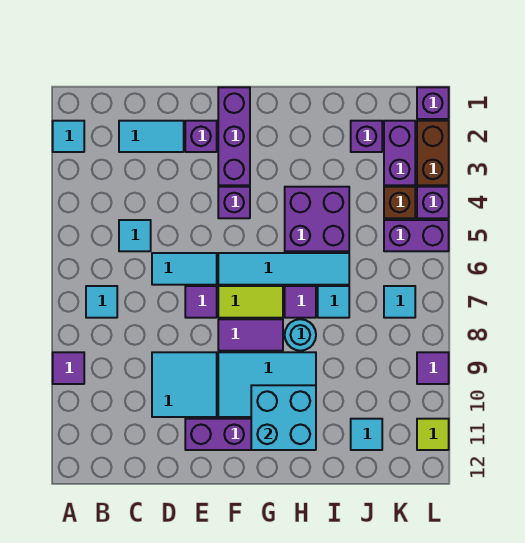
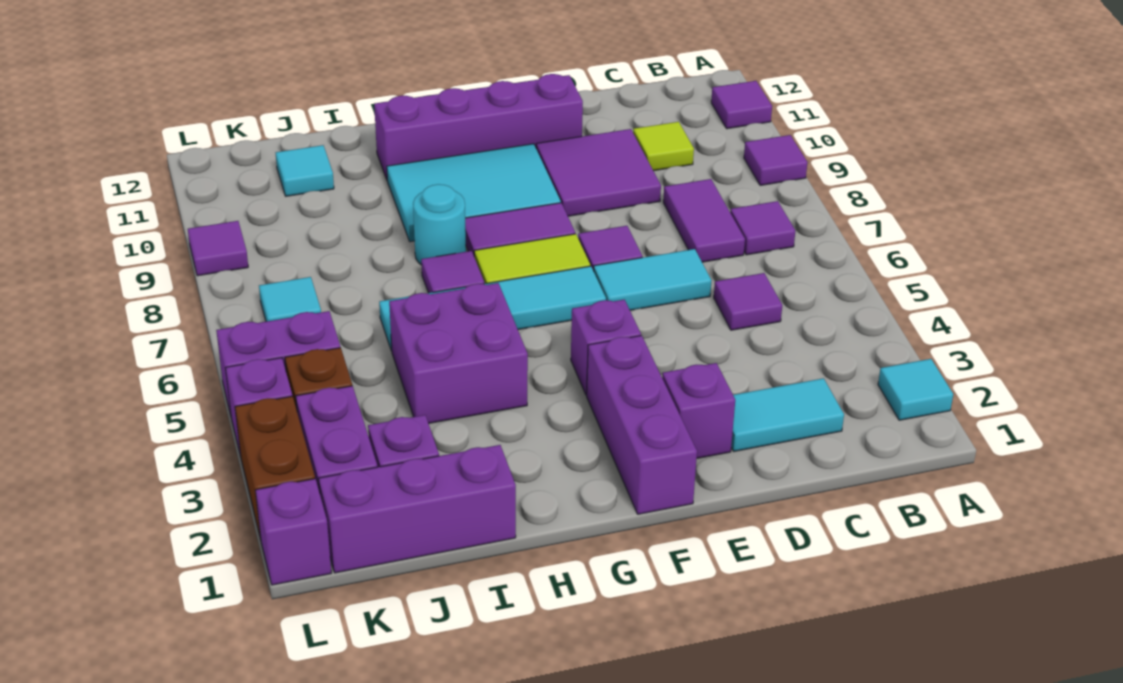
none -> purple 1x1 tile [711,81,772,129]
cyan 1x1 tile [86,286,117,318] -> purple 1x1 tile [730,201,795,255]
cyan 1x1 tile [119,220,151,251] -> purple 1x1 tile [714,273,782,330]
none -> purple 1x2 tile [663,179,745,262]
cyan 2x2 tile [152,352,217,417] -> purple 2x2 tile [536,129,661,216]
cyan 2x2 brick [251,385,316,450] -> none
none -> purple 1x3 brick [319,445,516,573]
cyan 1x1 tile [318,286,349,318] -> none
lime 1x1 tile [417,419,449,450] -> lime 1x1 tile moved to [633,122,694,171]

